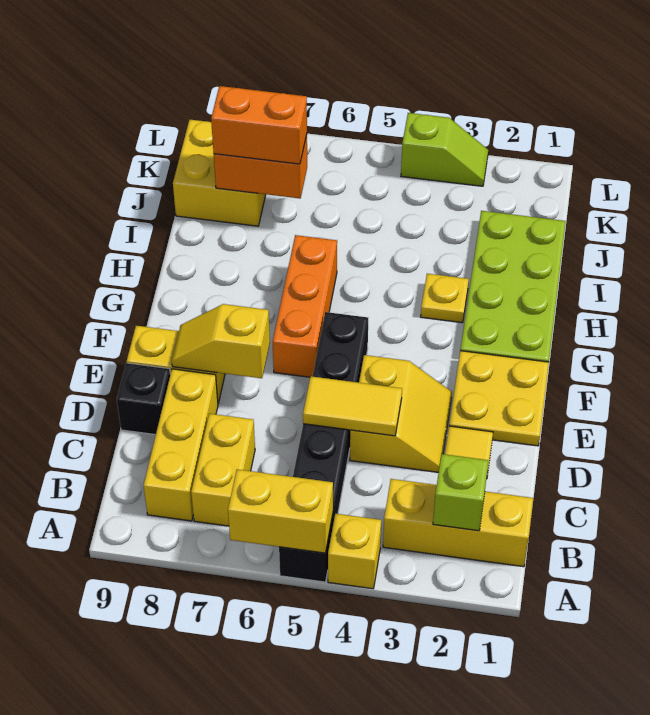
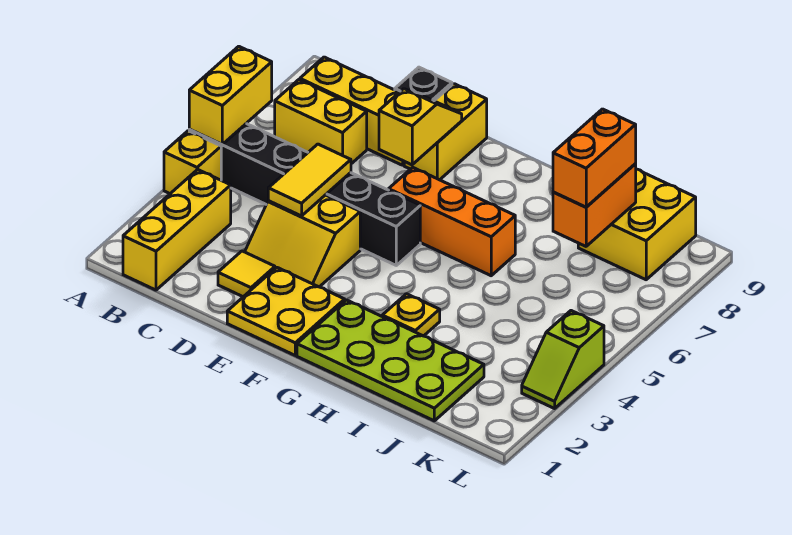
lime 1x1 brick [433,454,488,531] -> none

